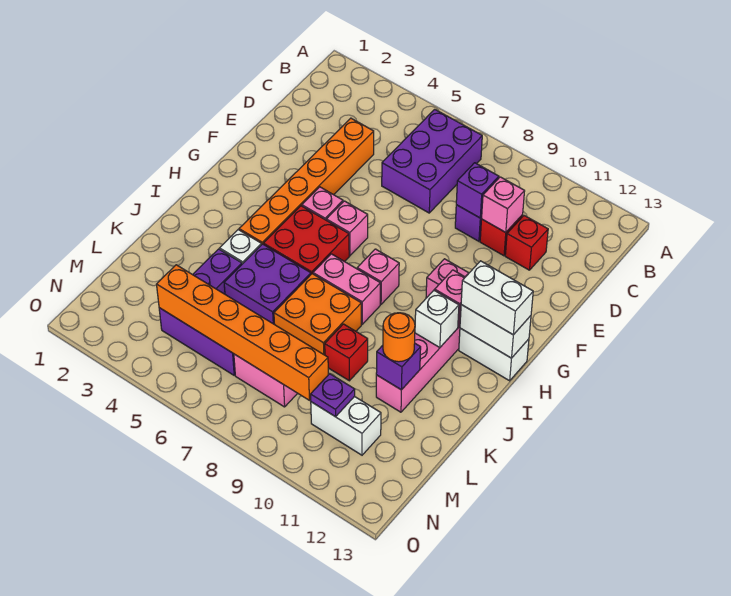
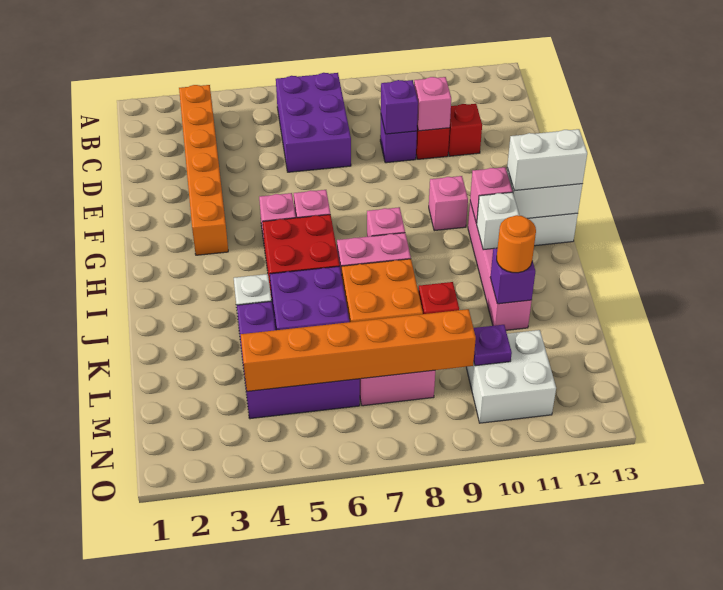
orange 1x6 brick [239,118,374,245] -> orange 1x6 brick moved to [179,85,228,255]
white 1x2 brick [311,396,381,455] -> white 2x2 brick [466,330,556,423]

